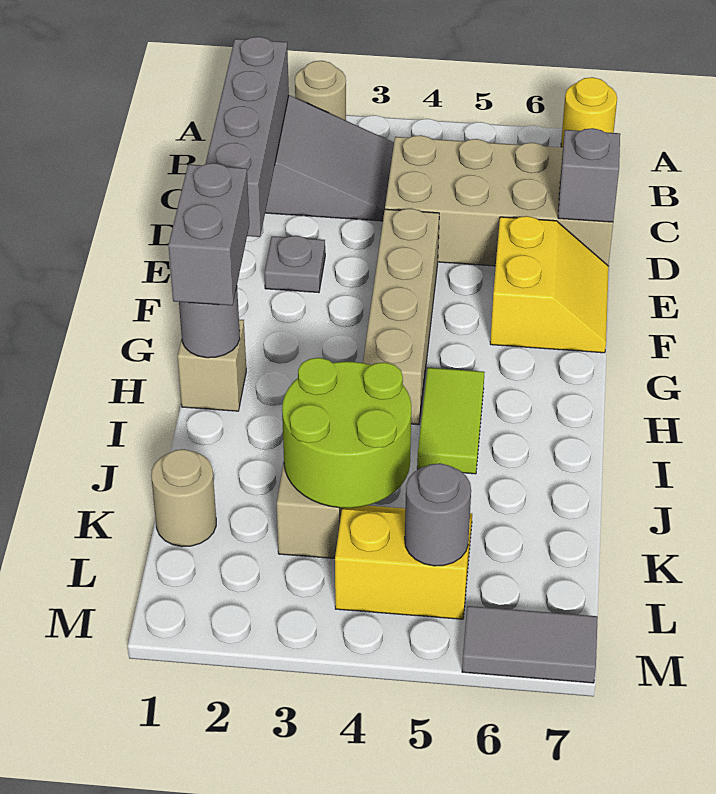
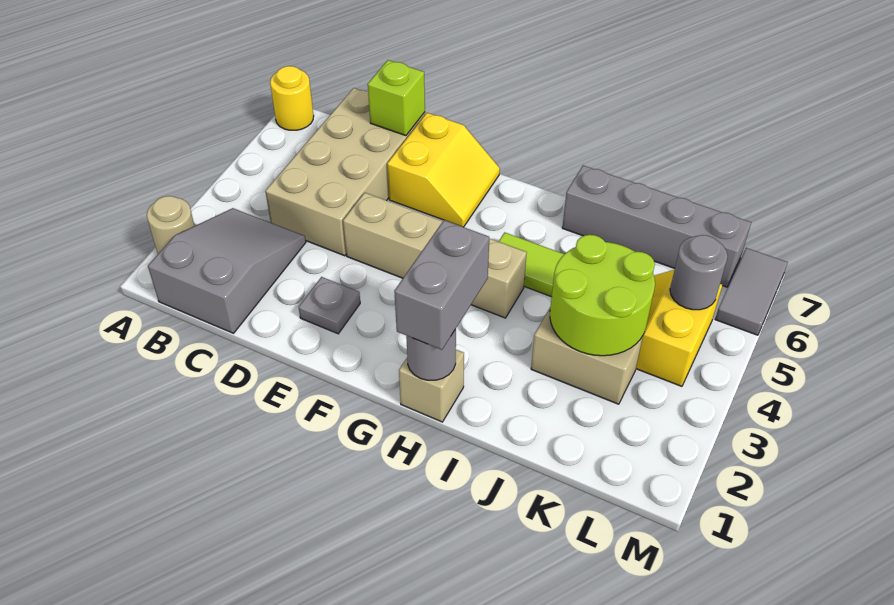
grey 1x4 brick [206,37,289,237] -> grey 1x4 brick moved to [562,165,751,287]
grey 1x1 brick [558,128,620,222] -> lime 1x1 brick [368,60,425,136]
yellow 2x2 slope [490,216,609,353] -> yellow 2x2 slope turned to [387,113,500,227]
grey 1x2 brick [168,163,249,306] -> grey 1x2 brick turned to [394,220,489,350]
tan 1x1 round brick [151,449,216,547] -> none

